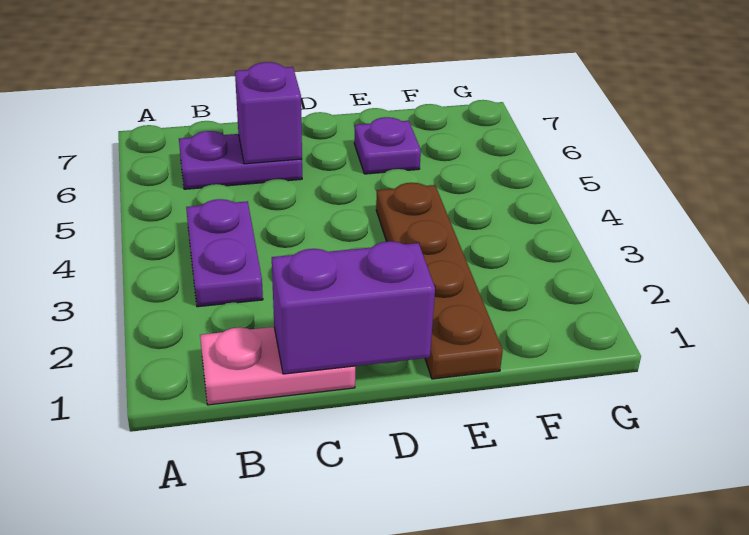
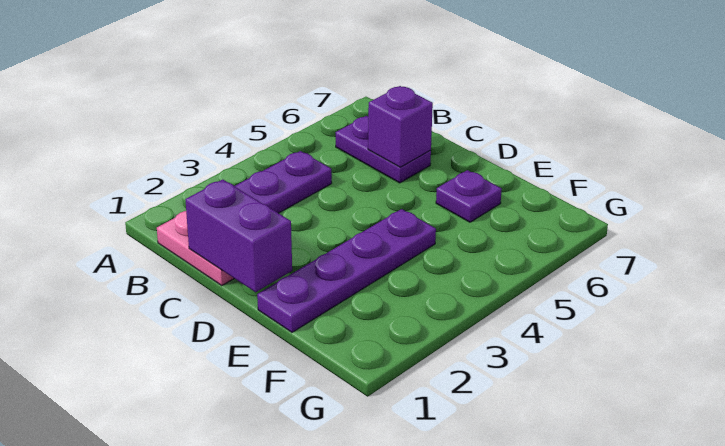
brown 1x4 plate [376,183,503,379] -> purple 1x4 plate [257,209,436,332]

